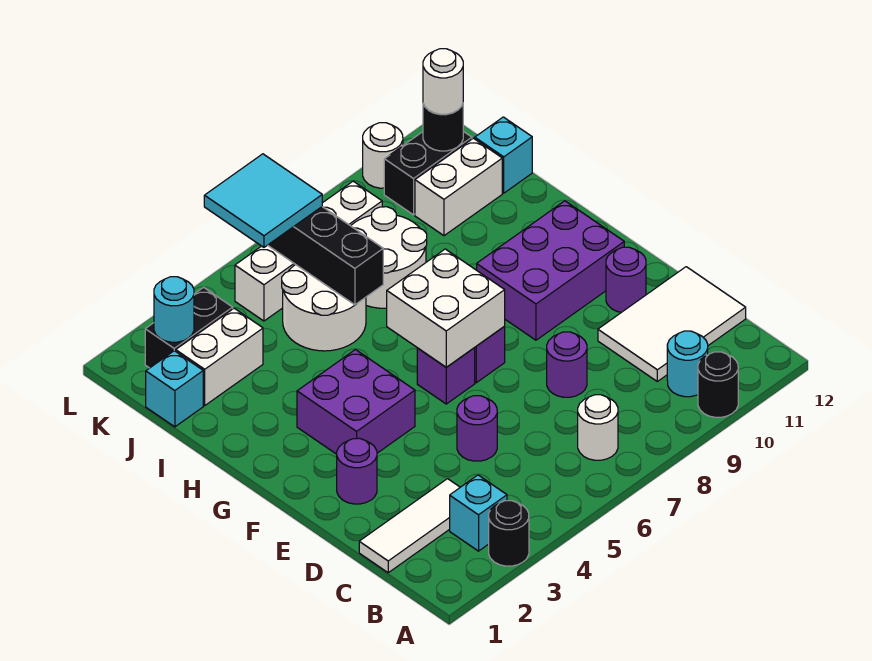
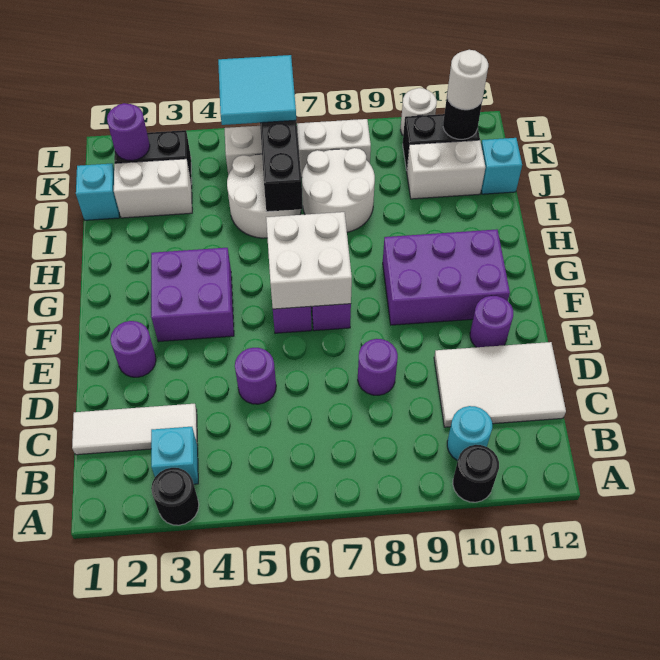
white 1x1 round brick [578,395,618,460] -> none
cyan 1x1 round brick [154,277,194,342] -> purple 1x1 round brick [107,103,150,160]

